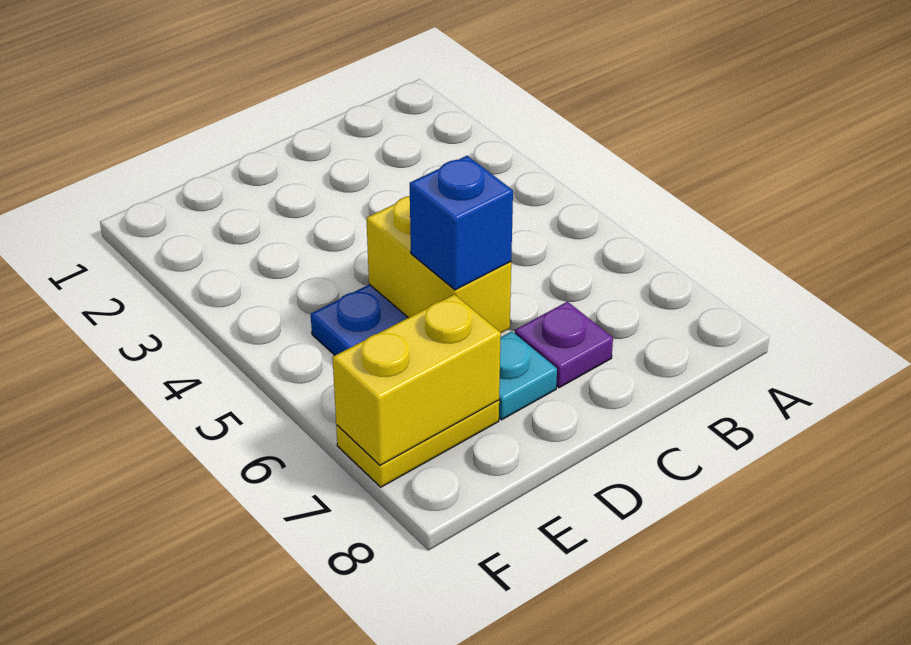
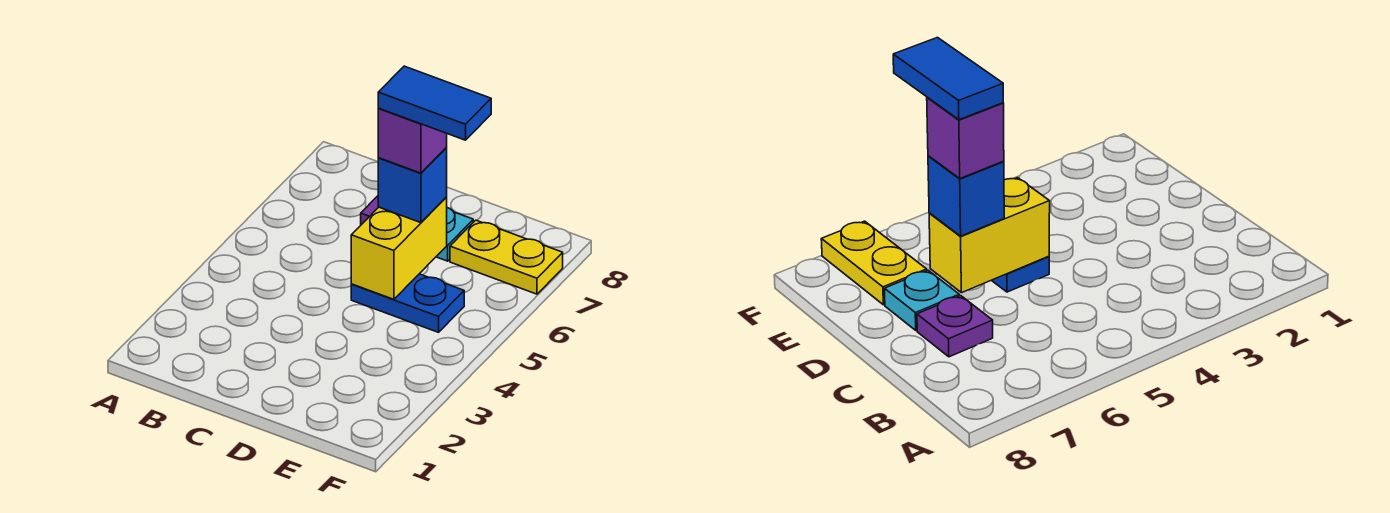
none -> purple 1x1 brick [378,109,447,173]
none -> blue 1x2 tile [378,66,491,140]
yellow 1x2 brick [333,294,501,465] -> none

